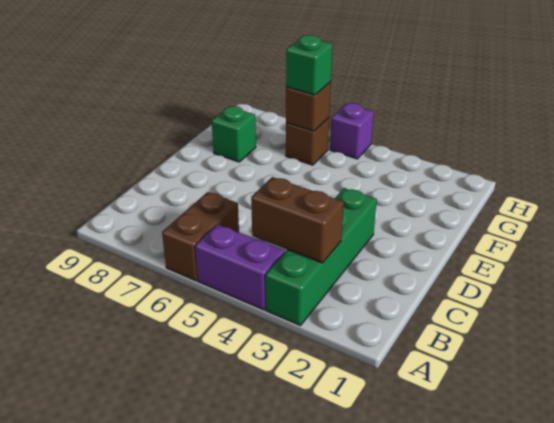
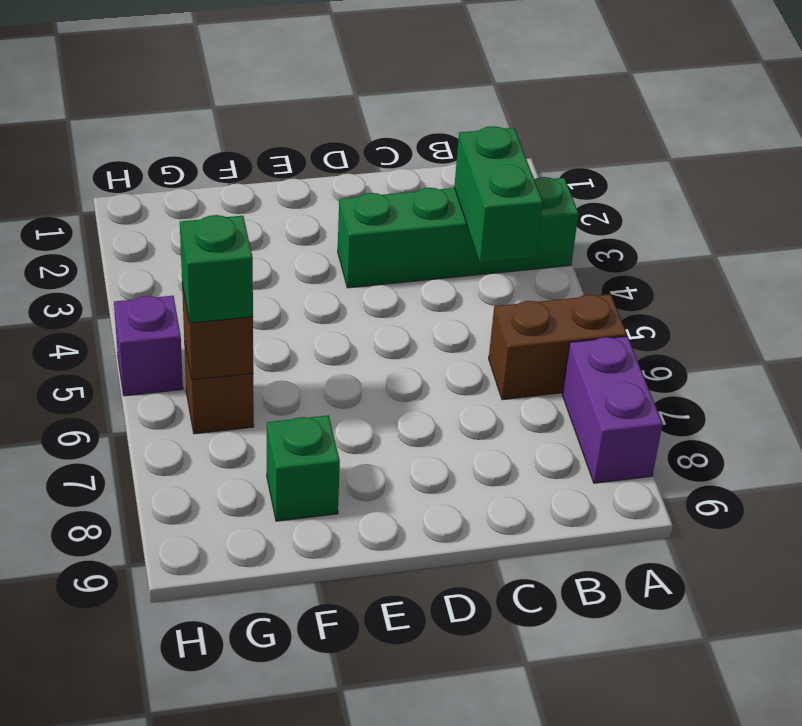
purple 1x2 brick [195,224,285,310] -> purple 1x2 brick moved to [562,336,663,483]
brown 1x2 brick [251,177,344,263] -> green 1x2 brick [454,126,543,263]

